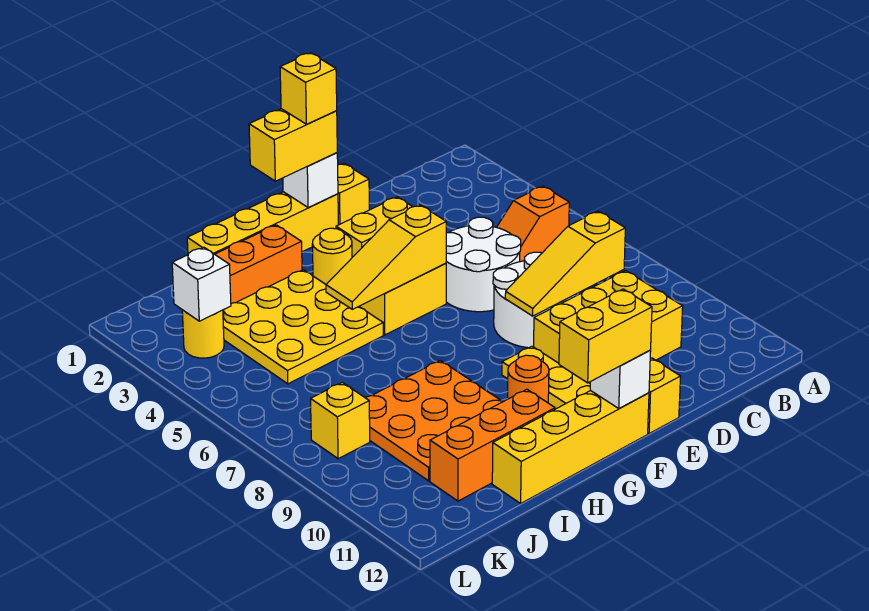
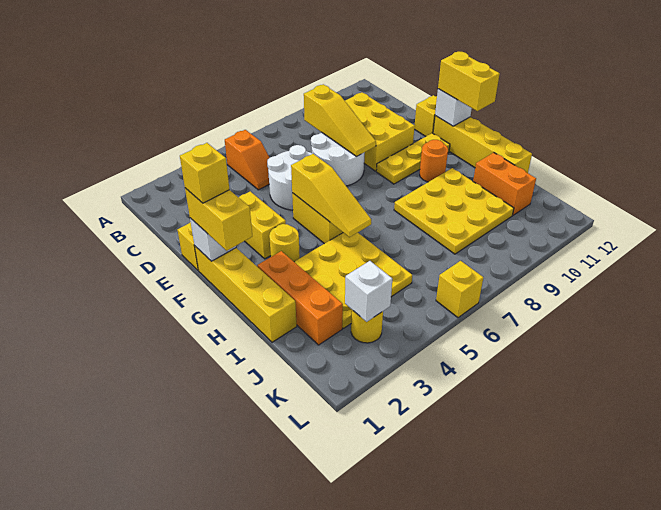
orange 3x3 plate [365,360,502,481] -> yellow 3x3 plate [394,168,514,254]
orange 1x3 brick [430,389,555,501] -> orange 1x2 brick [473,153,536,215]
yellow 1x1 brick [311,382,370,459] -> yellow 1x1 brick moved to [436,261,483,318]

